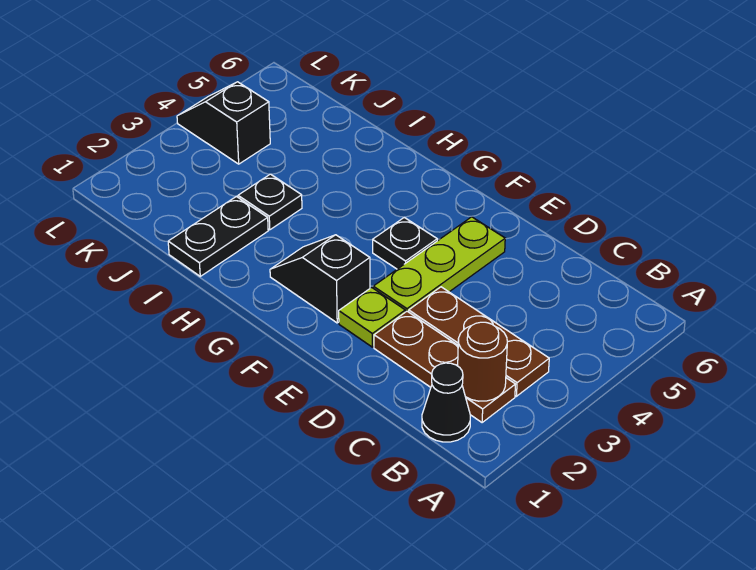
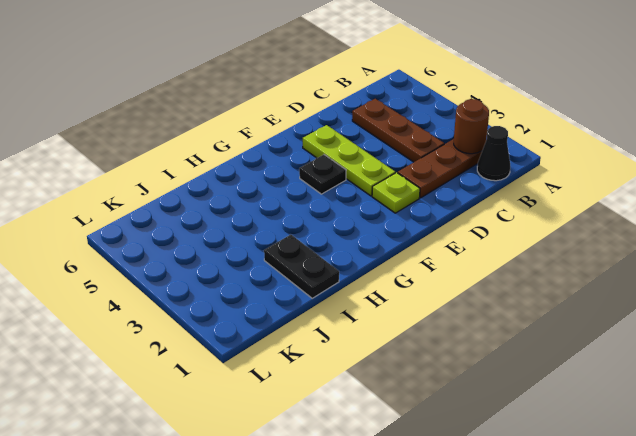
brown 1x3 plate [409,287,549,396] -> brown 1x3 plate turned to [352,99,444,162]
black 1x2 slope [270,235,370,323] -> none
black 1x1 plate [238,174,302,230] -> none
black 1x2 slope [177,82,270,164] -> none

